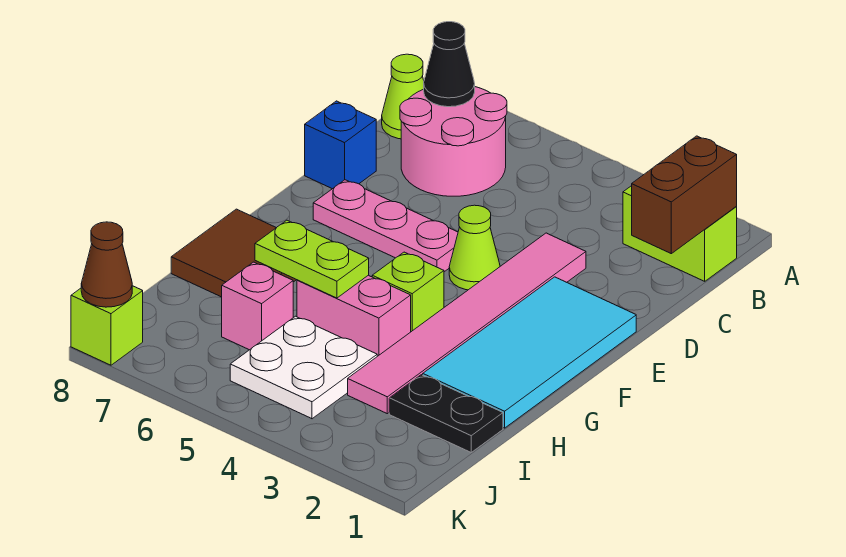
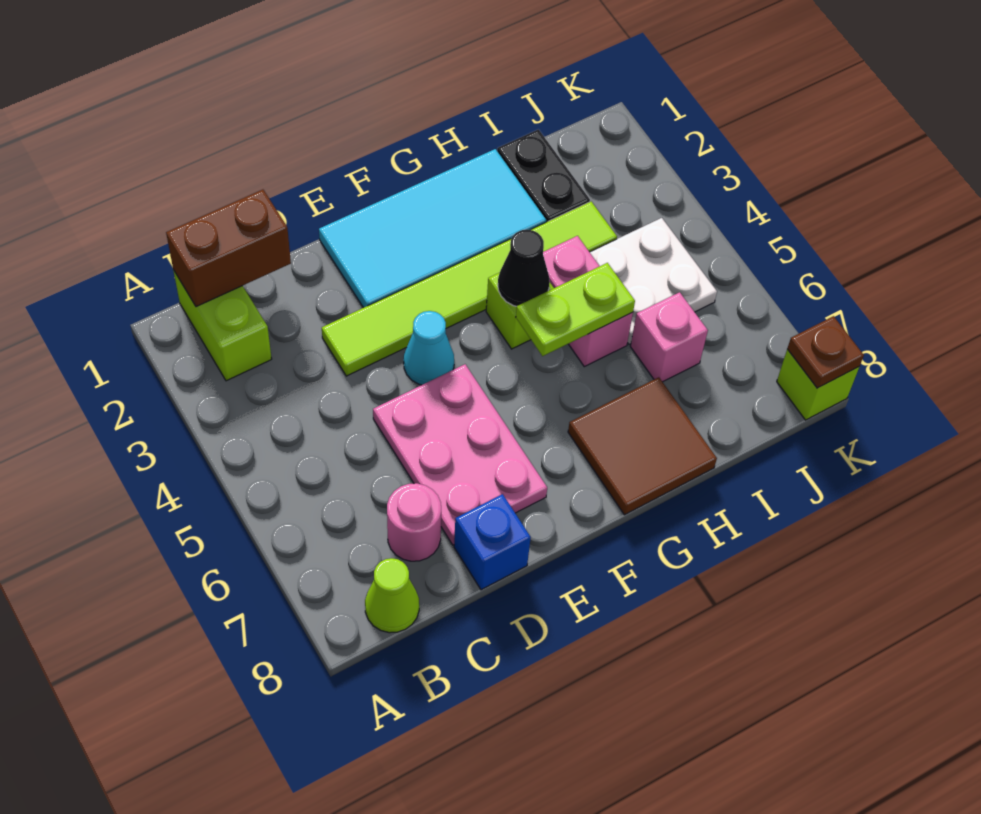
pink 2x2 round brick [400,87,507,196] -> pink 1x1 round brick [387,483,441,561]
black 1x1 cone [424,22,475,107] -> black 1x1 cone moved to [498,230,550,306]
pink 1x6 tile [348,233,586,414] -> lime 1x6 tile [322,202,617,376]
lime 1x1 cone [449,205,500,290] -> cyan 1x1 cone [404,311,454,385]
pink 1x3 plate [313,180,458,272] -> pink 2x3 plate [373,364,547,545]
lime 1x2 plate [255,220,369,298] -> lime 1x2 plate turned to [516,263,635,356]
brown 1x1 cone [81,222,132,307] -> brown 1x1 plate [787,316,864,388]

